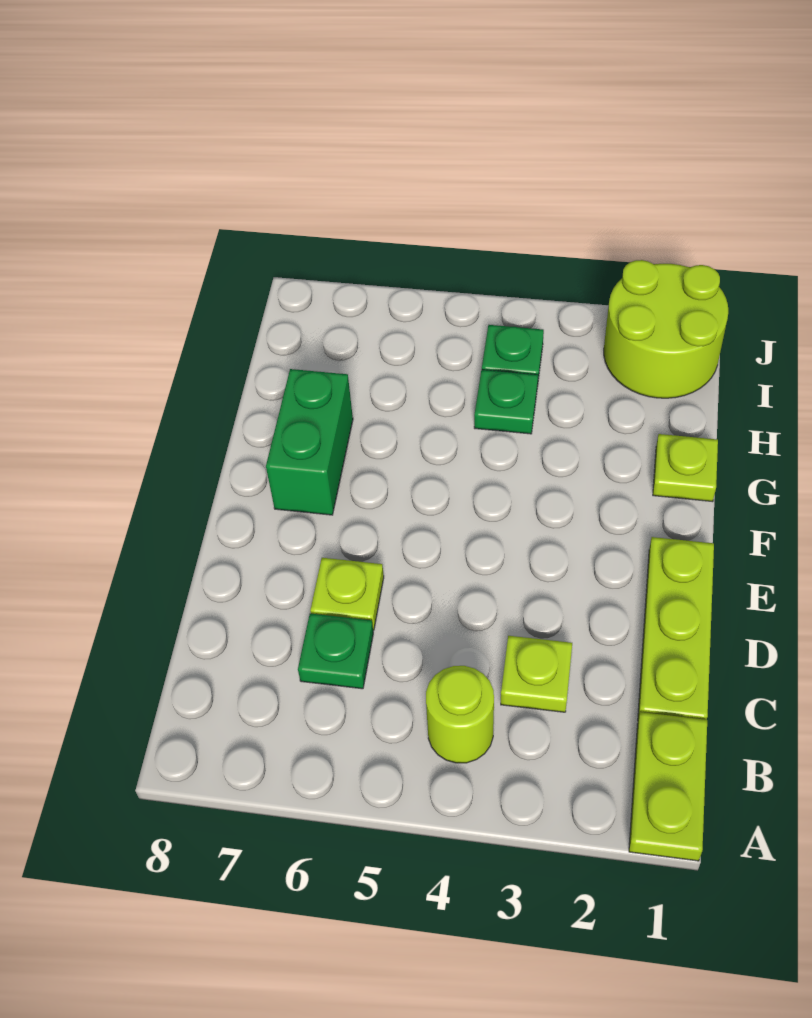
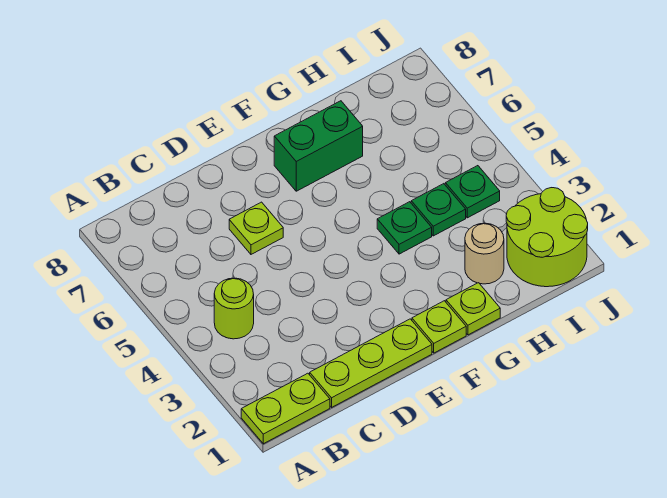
lime 1x1 plate [501,636,572,712] -> lime 1x1 plate moved to [412,301,466,353]
green 1x1 plate [298,613,373,689] -> green 1x1 plate moved to [377,202,432,254]
none -> tan 1x1 round brick [465,223,504,284]

